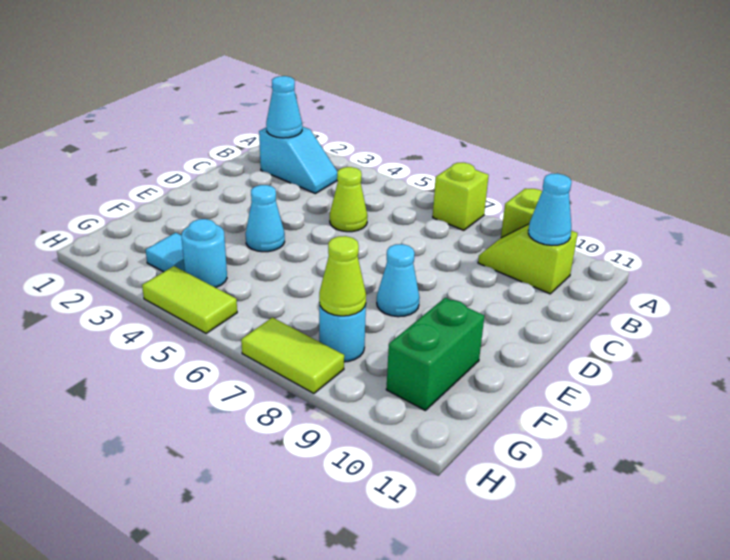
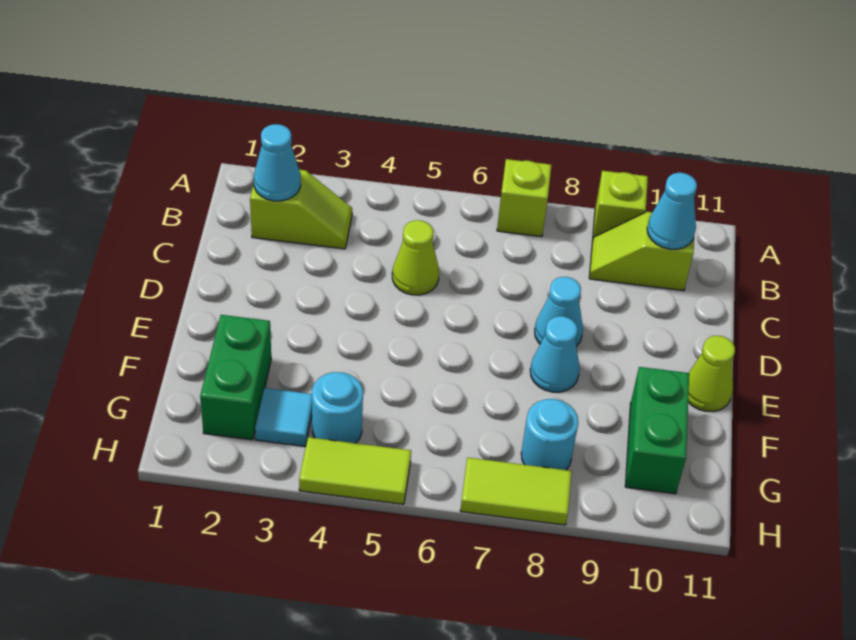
cyan 1x2 slope [259,126,337,194] -> lime 1x2 slope [250,170,352,249]
cyan 1x1 cone [246,185,285,252] -> cyan 1x1 cone moved to [535,277,583,347]
none -> green 1x2 brick [200,315,271,440]
lime 1x1 cone [319,236,366,316] -> lime 1x1 cone moved to [688,336,735,411]

